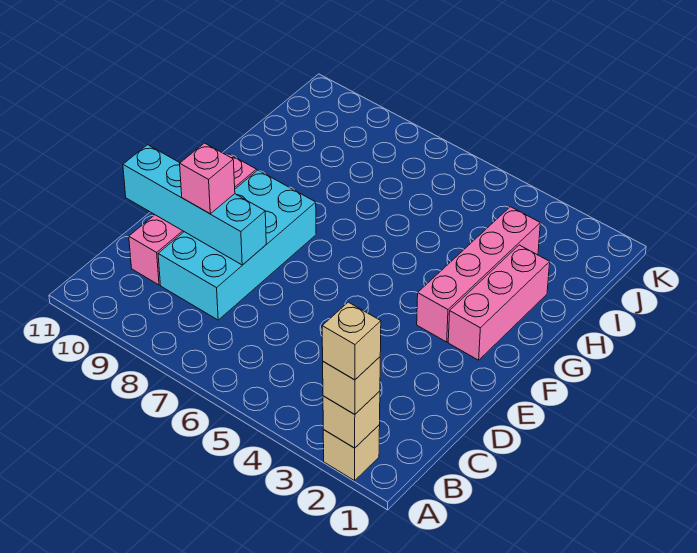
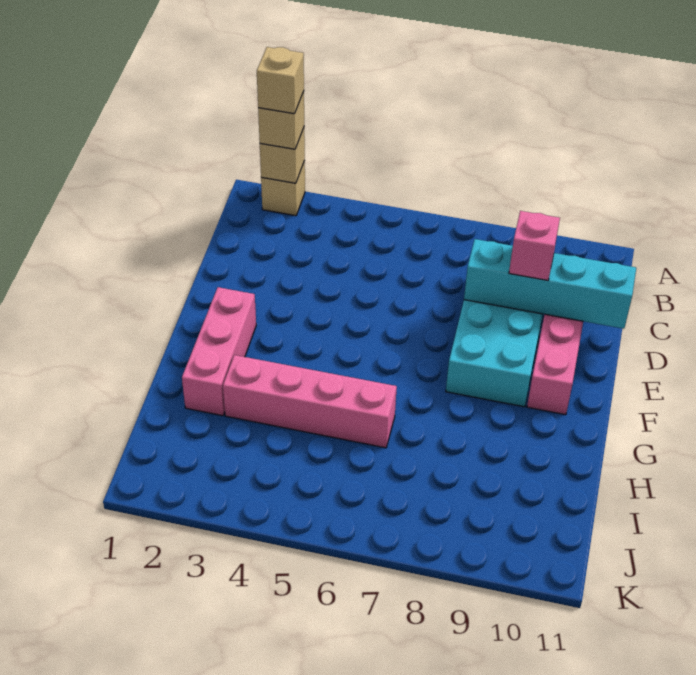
pink 1x4 brick [417,207,540,342] -> pink 1x4 brick turned to [223,355,397,448]

